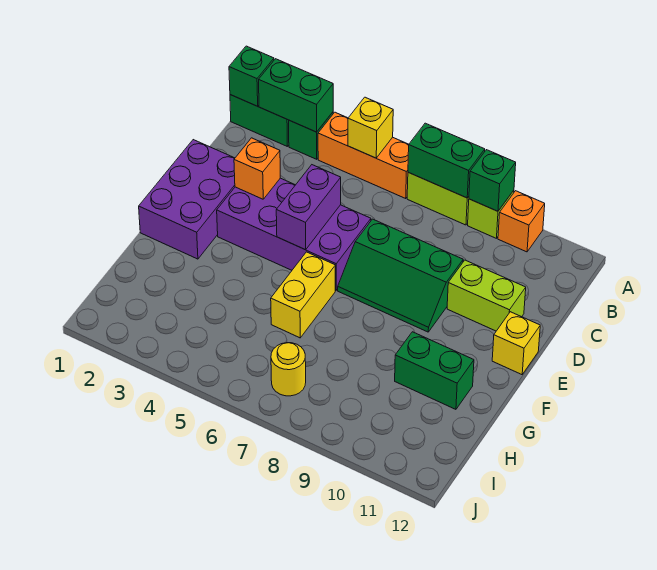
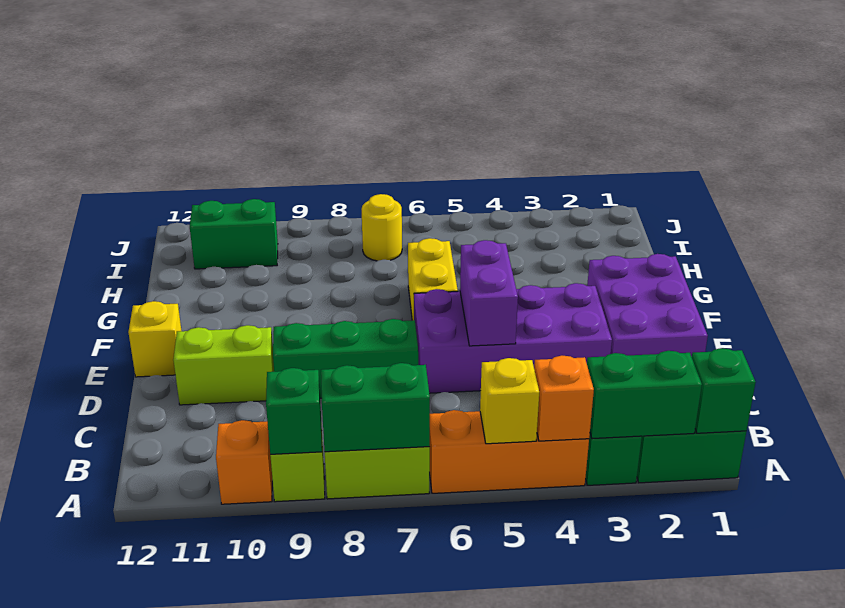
orange 1x1 brick [234,138,280,199] -> orange 1x1 brick moved to [534,356,594,441]
green 1x2 brick [395,332,474,409] -> green 1x2 brick moved to [190,199,278,269]

